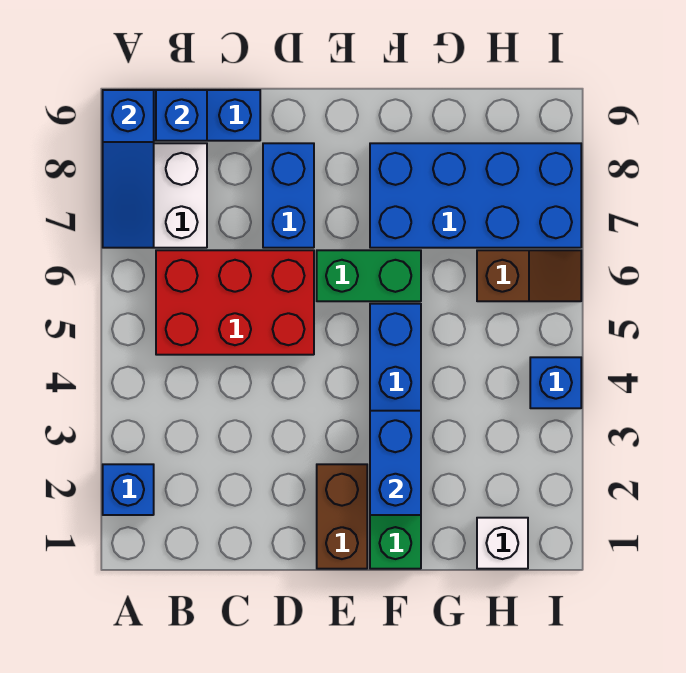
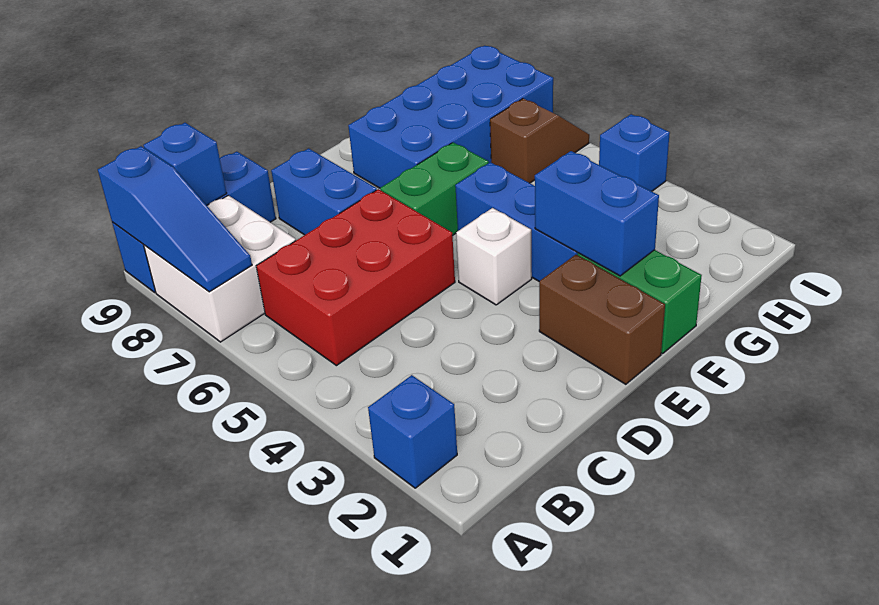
white 1x1 brick [477,518,528,569] -> white 1x1 brick moved to [456,208,532,305]

